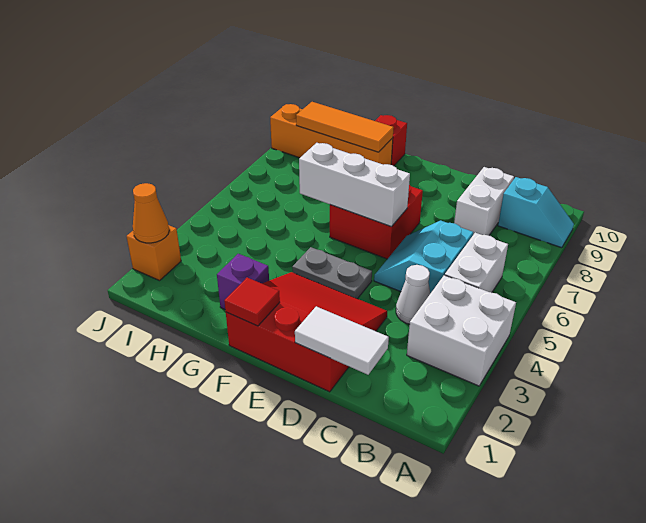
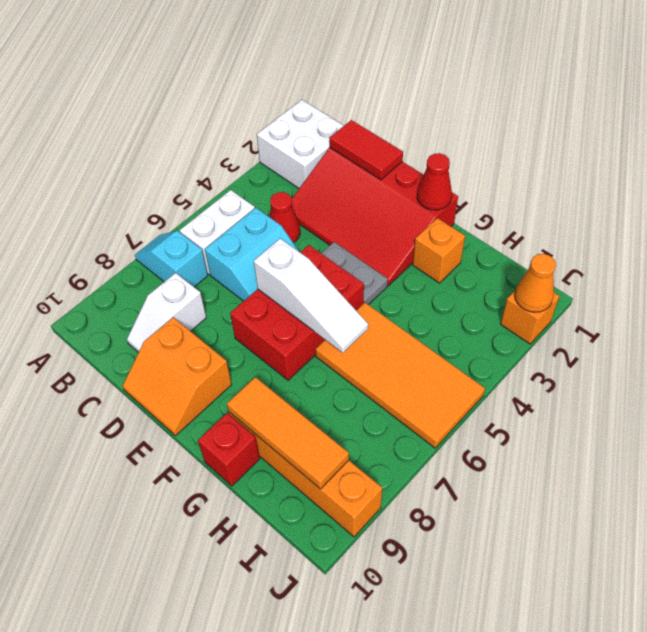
white 2x2 brick [407,275,516,386] -> white 2x2 brick moved to [257,100,344,188]
cyan 1x2 slope [498,177,574,248] -> cyan 1x2 slope moved to [135,231,208,287]
white 1x2 tile [295,306,389,375] -> red 1x2 tile [329,120,403,180]
white 1x1 cone [396,265,430,324] -> red 1x1 cone [269,192,300,243]
white 1x2 brick [454,167,514,235] -> white 1x2 slope [127,273,206,352]
red 3x3 slope [226,272,387,392] -> red 3x4 slope [291,148,458,286]
none -> orange 2x2 slope [123,317,232,436]
red 2x2 brick [330,185,423,259] -> red 2x3 brick [230,245,364,380]
white 1x3 brick [299,143,410,227] -> white 1x3 slope [254,238,368,353]
red 1x1 tile [224,278,280,326] -> red 1x1 cone [417,153,452,210]
purple 1x1 brick [217,254,269,309] -> orange 1x1 brick [413,218,465,283]
none -> orange 2x4 tile [315,303,485,448]

